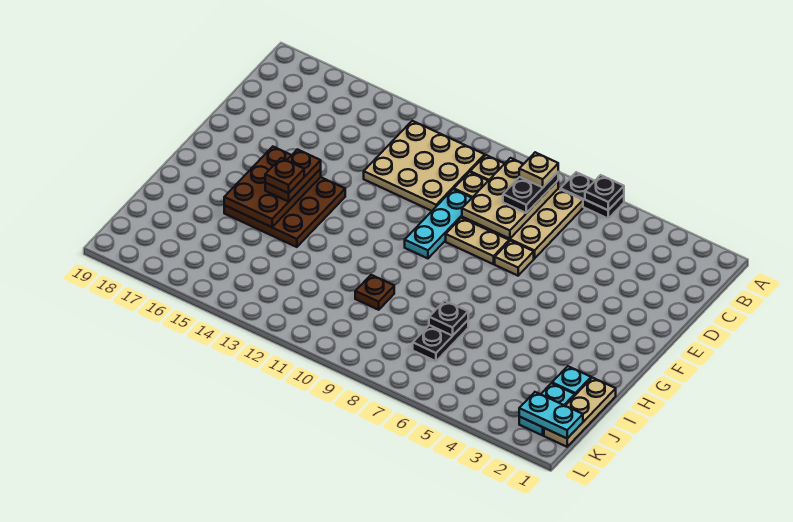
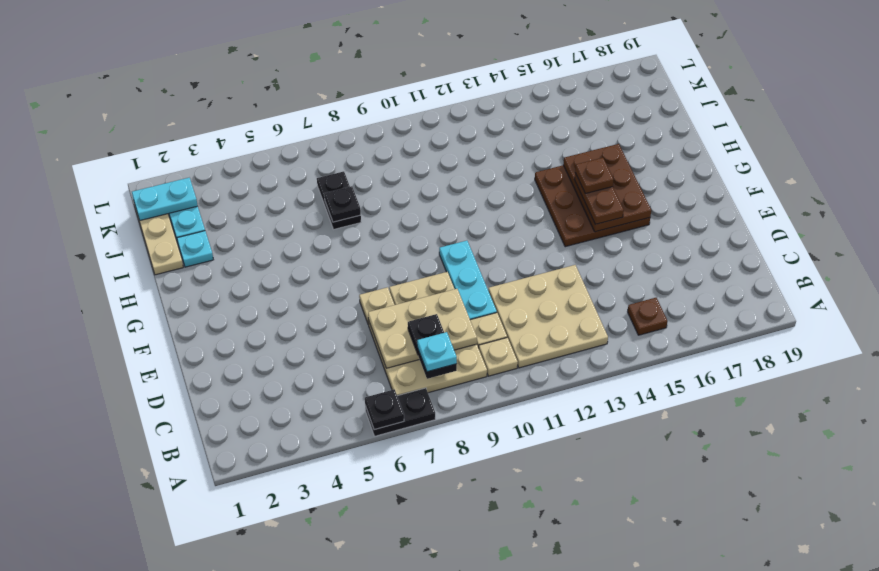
tan 2x3 plate [462,158,558,239] -> tan 2x3 plate turned to [368,289,477,368]
tan 1x1 plate [519,152,558,187] -> cyan 1x1 plate [417,332,457,372]
brown 1x1 plate [355,275,394,310] -> brown 1x1 plate moved to [628,298,668,335]

